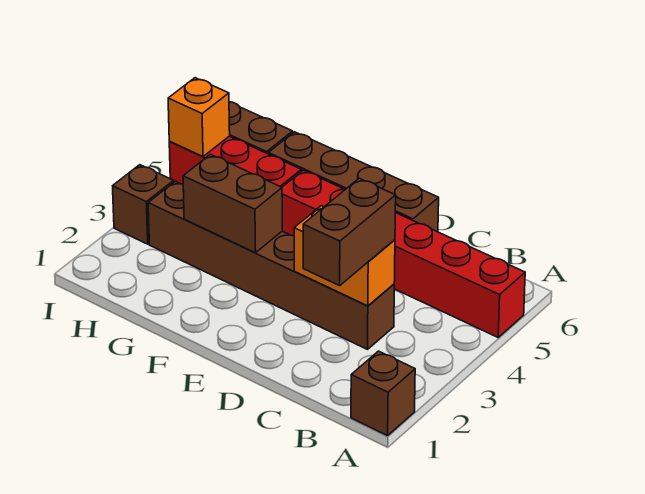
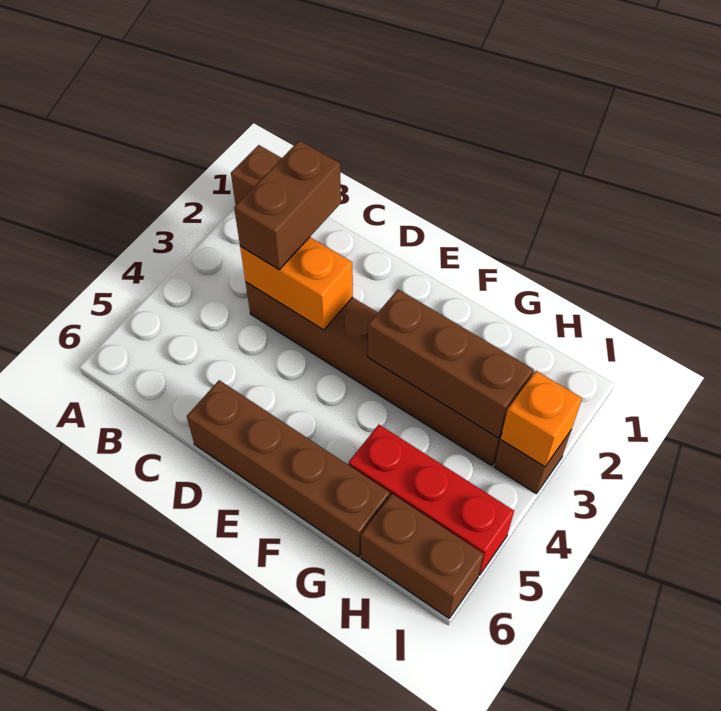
red 1x6 brick [282,170,525,337] -> none
brown 1x2 brick [183,154,282,253] -> brown 1x3 brick [368,289,534,438]
orange 1x1 brick [168,78,230,156] -> orange 1x1 brick moved to [501,371,582,467]

